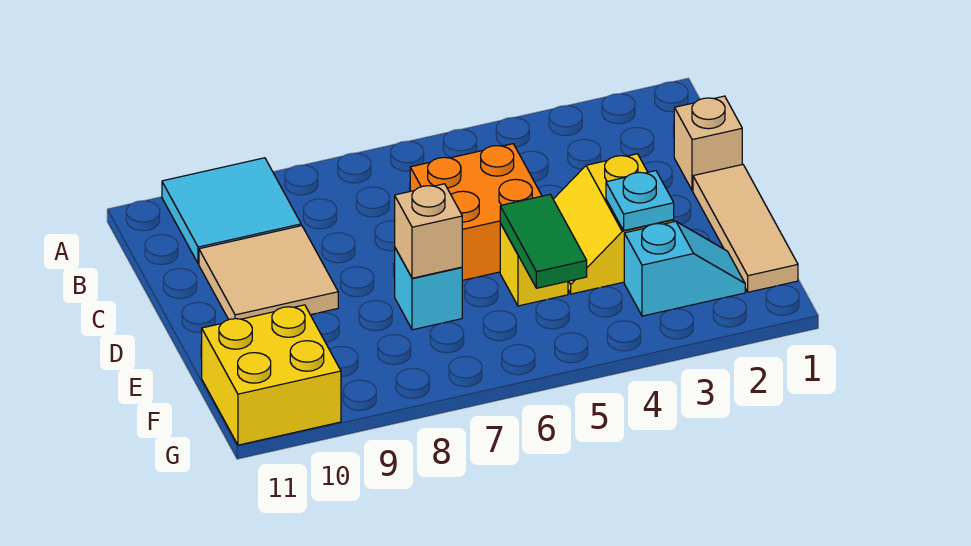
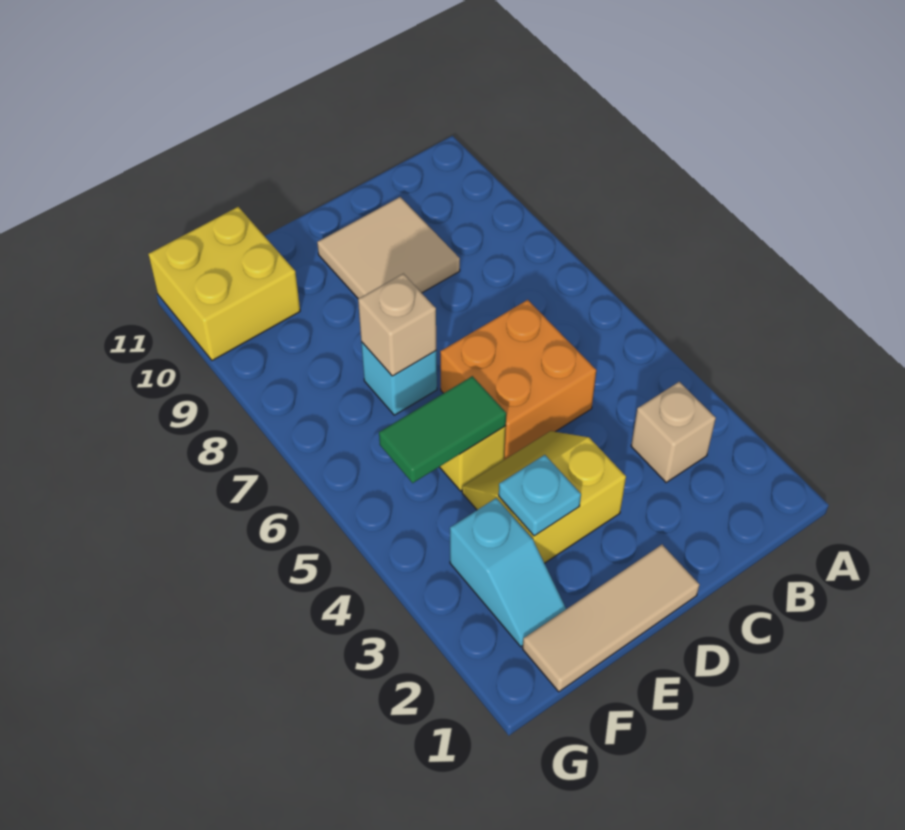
cyan 2x2 tile [162,158,301,264] -> none
tan 1x1 brick [674,96,742,191] -> tan 1x1 brick moved to [631,382,716,482]

